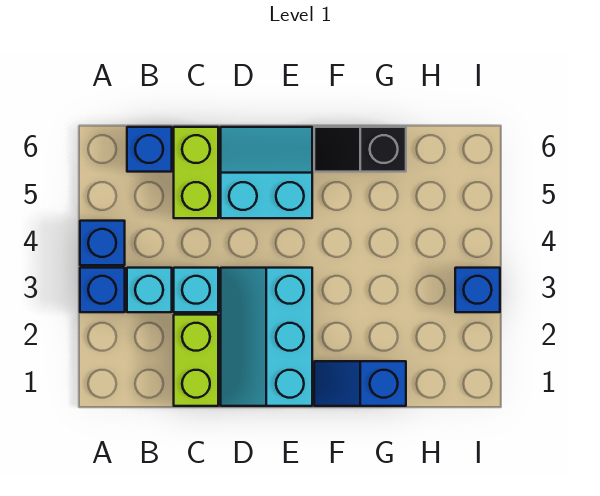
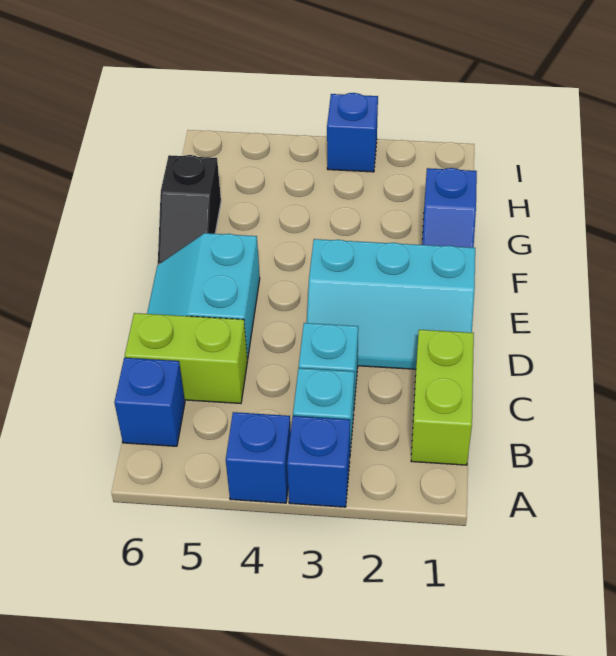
lime 1x2 brick [174,315,218,406] -> lime 1x2 brick turned to [411,330,474,465]

